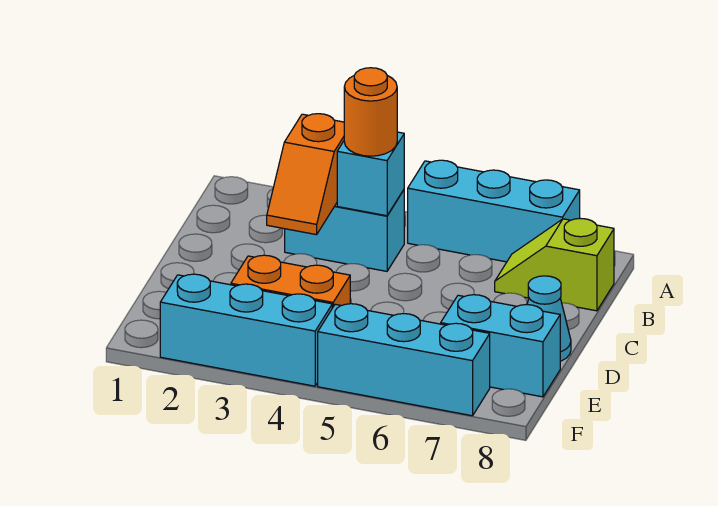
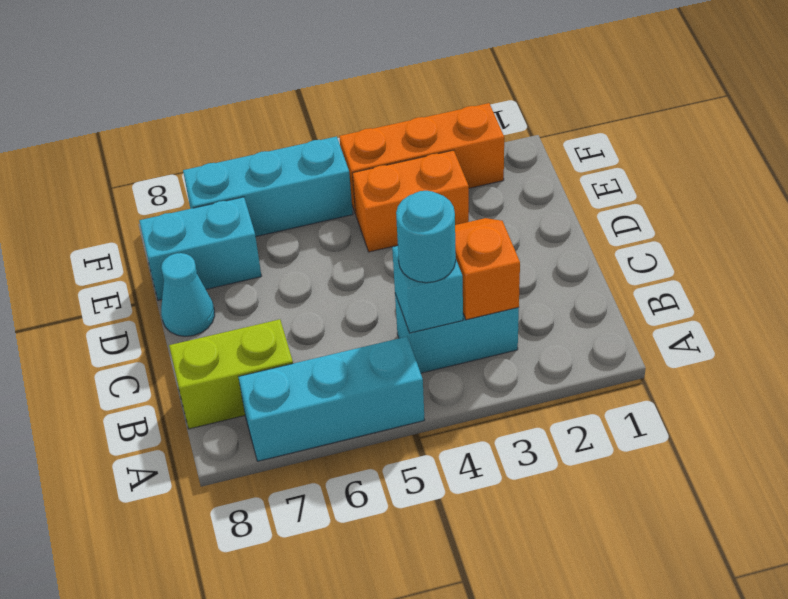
orange 1x1 round brick [344,68,397,156] -> cyan 1x1 round brick [396,191,456,283]
lime 1x2 slope [495,218,614,311] -> lime 1x2 brick [169,319,293,429]
cyan 1x3 brick [160,274,332,386] -> orange 1x3 brick [339,103,504,214]

